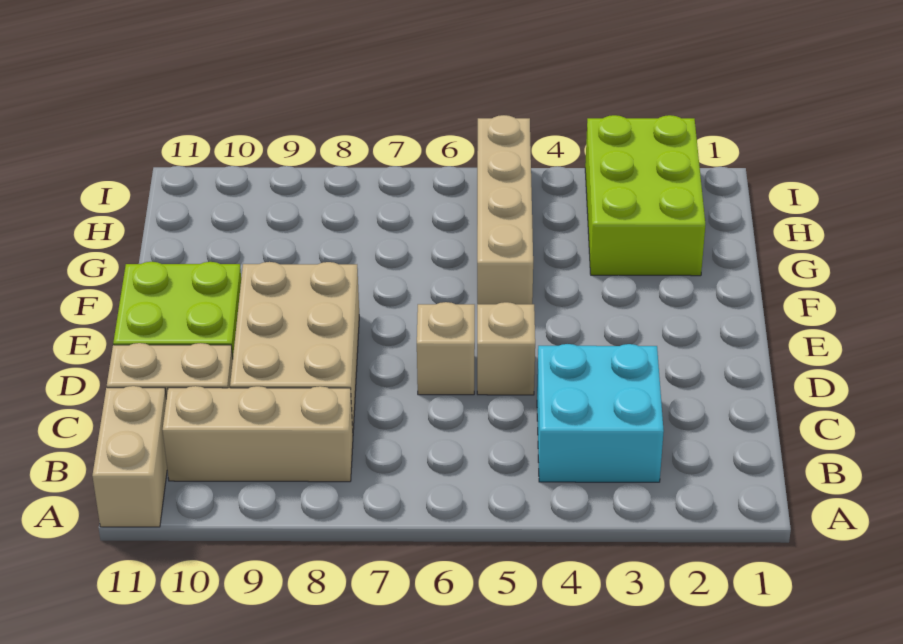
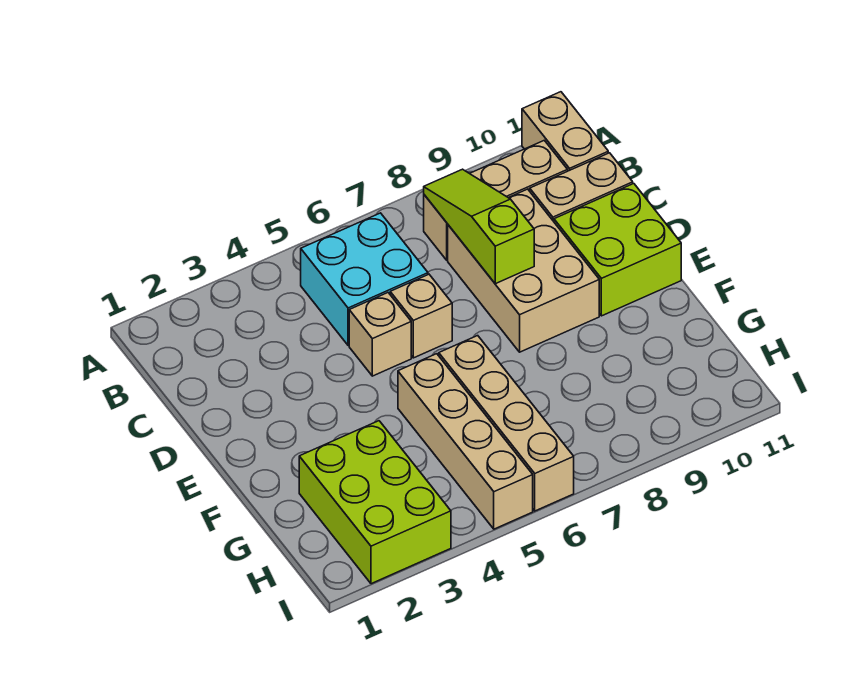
cyan 2x2 brick [537,344,664,482] -> cyan 2x2 brick moved to [301,213,428,346]
none -> lime 1x3 slope [424,169,534,284]
none -> tan 1x4 brick [439,336,574,511]

